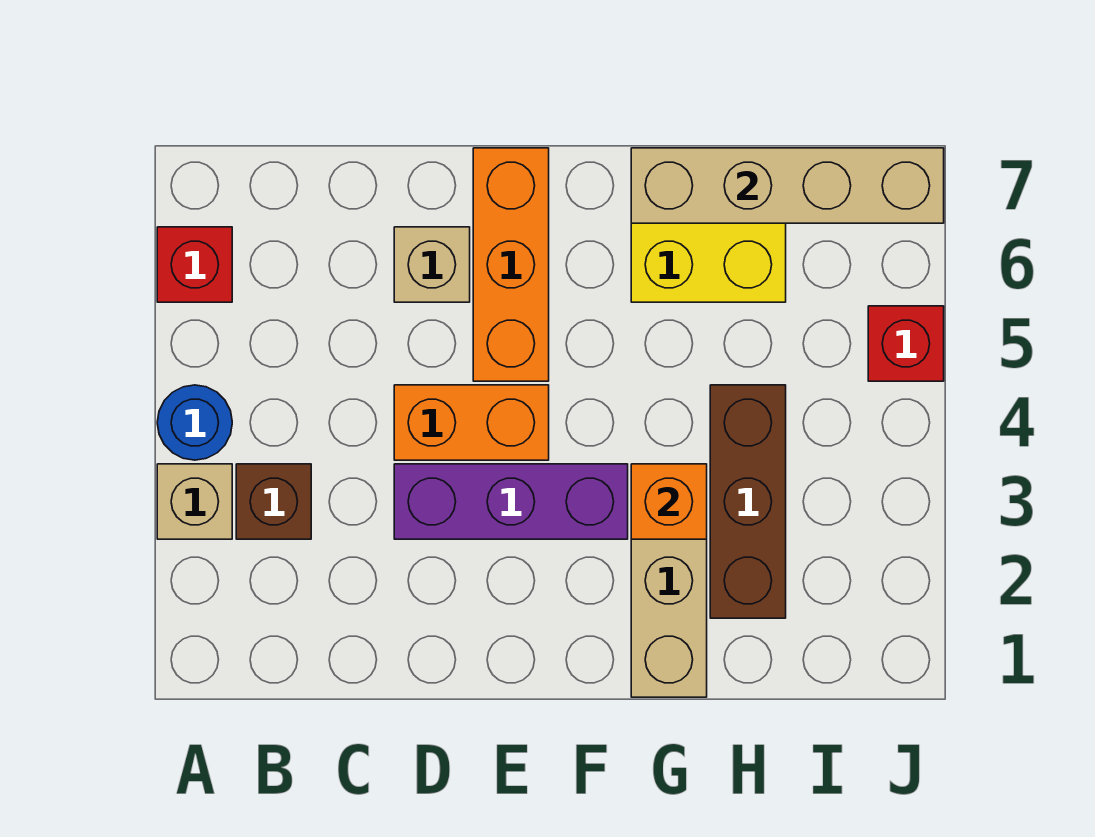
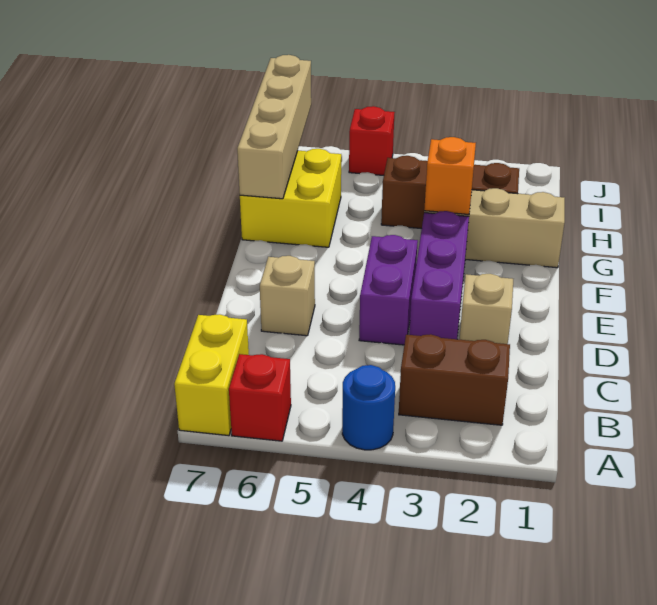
tan 1x1 brick [157,464,232,539] -> tan 1x1 brick moved to [459,274,513,344]
none -> yellow 1x2 brick [174,314,249,436]
brown 1x1 brick [236,464,311,539] -> brown 1x2 brick [399,334,510,425]
orange 1x2 brick [394,385,549,460] -> purple 1x2 brick [359,235,418,345]
orange 1x3 brick [473,148,549,381] -> none

